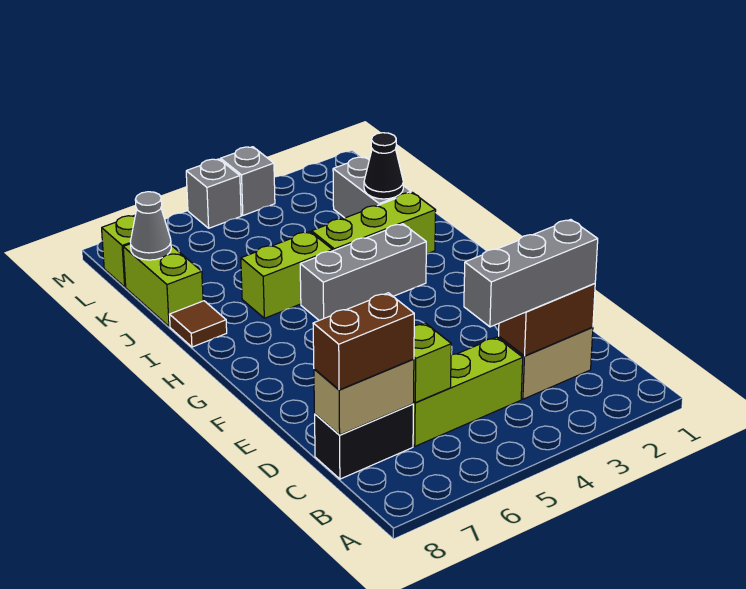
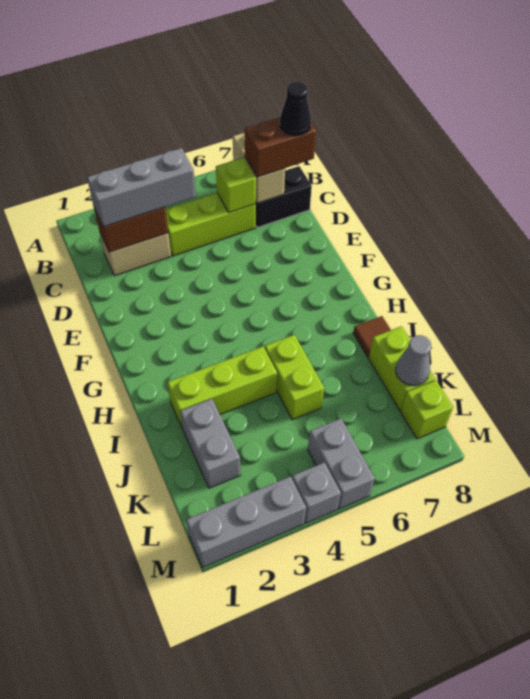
tan 1x2 brick [314,359,414,435] -> tan 1x2 brick turned to [233,132,285,203]
grey 1x3 brick [300,224,426,320] -> grey 1x3 brick moved to [186,476,306,568]
lime 1x2 brick [241,232,333,318] -> lime 1x2 brick turned to [265,335,324,420]
black 1x1 cone [364,133,403,199] -> black 1x1 cone moved to [280,81,311,136]
grey 1x1 brick [186,159,241,228] -> grey 1x2 brick [308,418,375,509]

